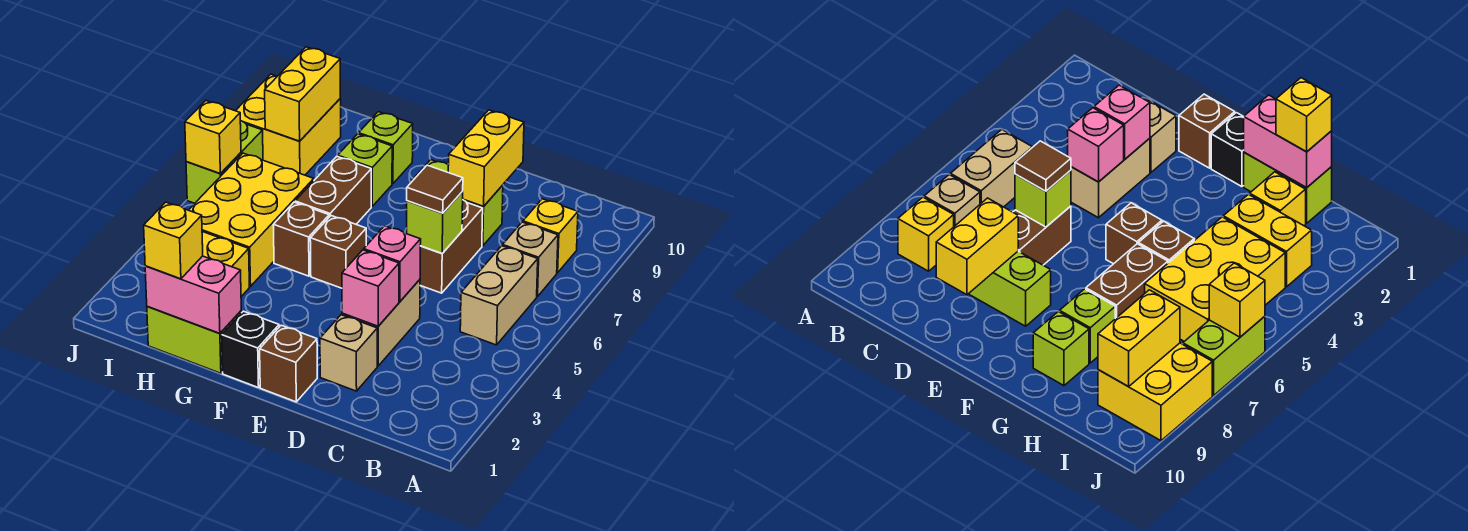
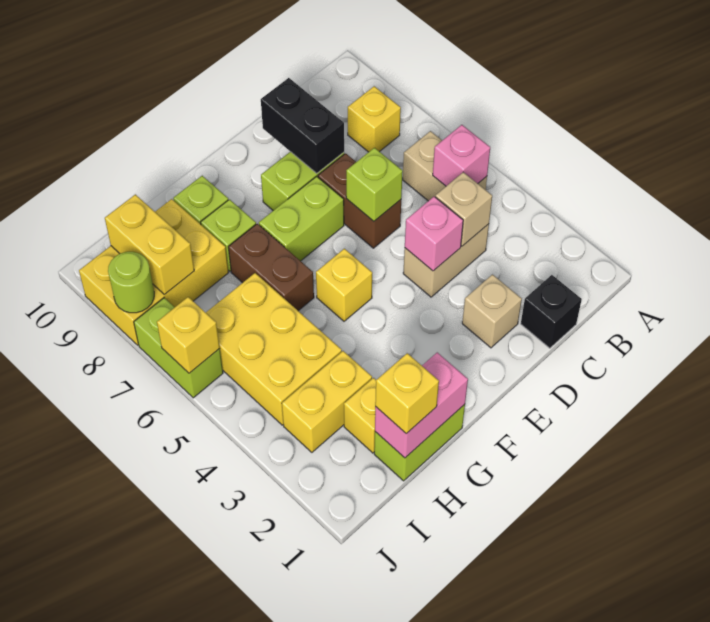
tan 1x1 brick [503,222,558,297] -> tan 1x1 brick moved to [435,172,492,246]
tan 1x2 brick [342,280,420,366] -> tan 1x2 brick turned to [403,224,489,297]
pink 1x1 brick [342,250,399,326] -> pink 1x1 brick moved to [433,125,490,186]
brown 1x1 tile [407,165,463,213] -> none
yellow 1x2 brick [448,110,524,207] -> black 1x2 brick [261,78,344,173]
brown 1x1 brick [260,325,317,402] -> none
none -> lime 1x2 brick [259,176,344,261]
black 1x1 brick [222,311,279,388] -> black 1x1 brick moved to [521,275,582,348]
brown 1x1 brick [310,216,366,288] -> yellow 1x1 brick [316,249,372,321]
brown 1x1 brick [273,202,329,276] -> none
yellow 2x2 brick [236,74,341,175] -> yellow 2x3 brick [79,199,229,345]
none -> lime 1x1 round brick [108,252,154,313]

